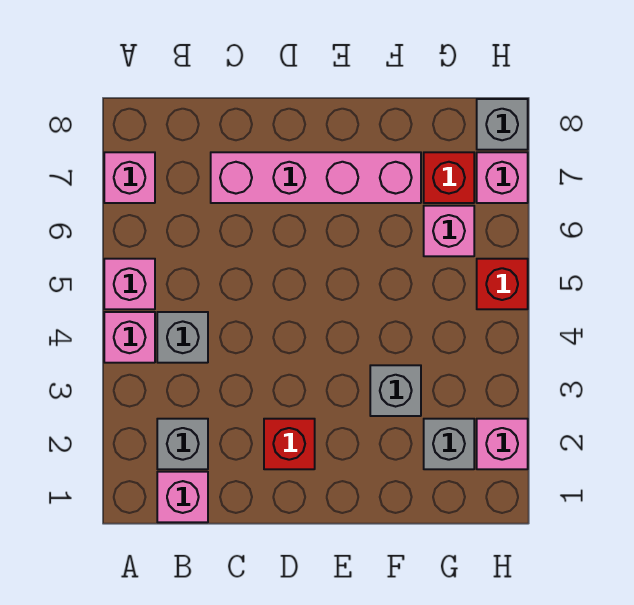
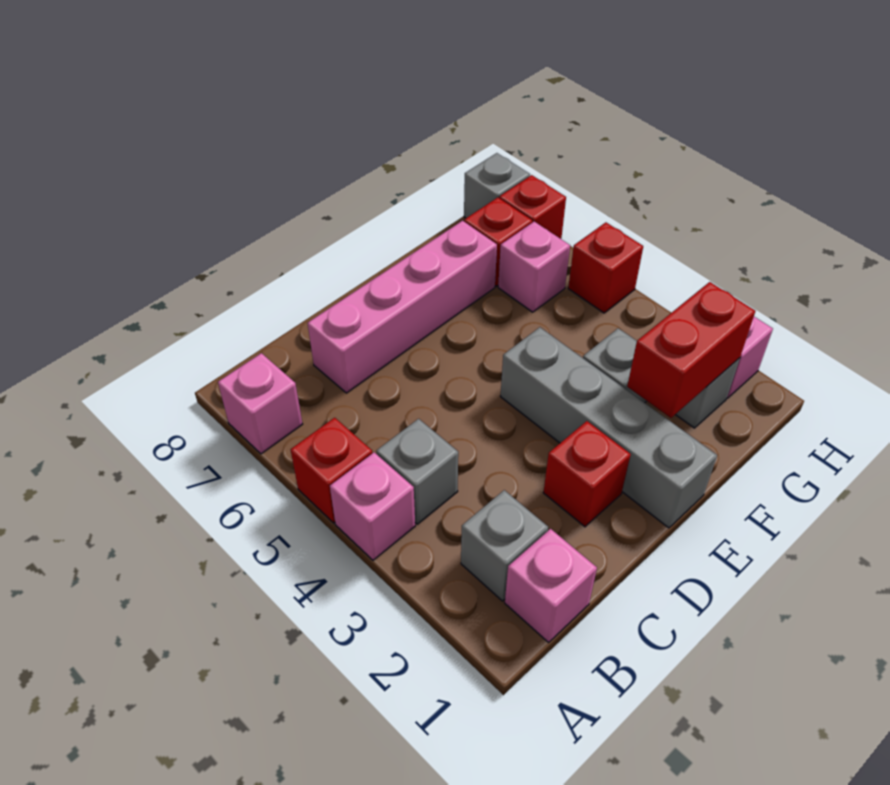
pink 1x1 brick [104,259,155,309] -> red 1x1 brick [291,418,372,523]
none -> grey 1x4 brick [500,327,717,528]
none -> red 1x2 brick [627,282,755,418]
pink 1x1 brick [477,152,528,203] -> red 1x1 brick [499,175,566,239]

